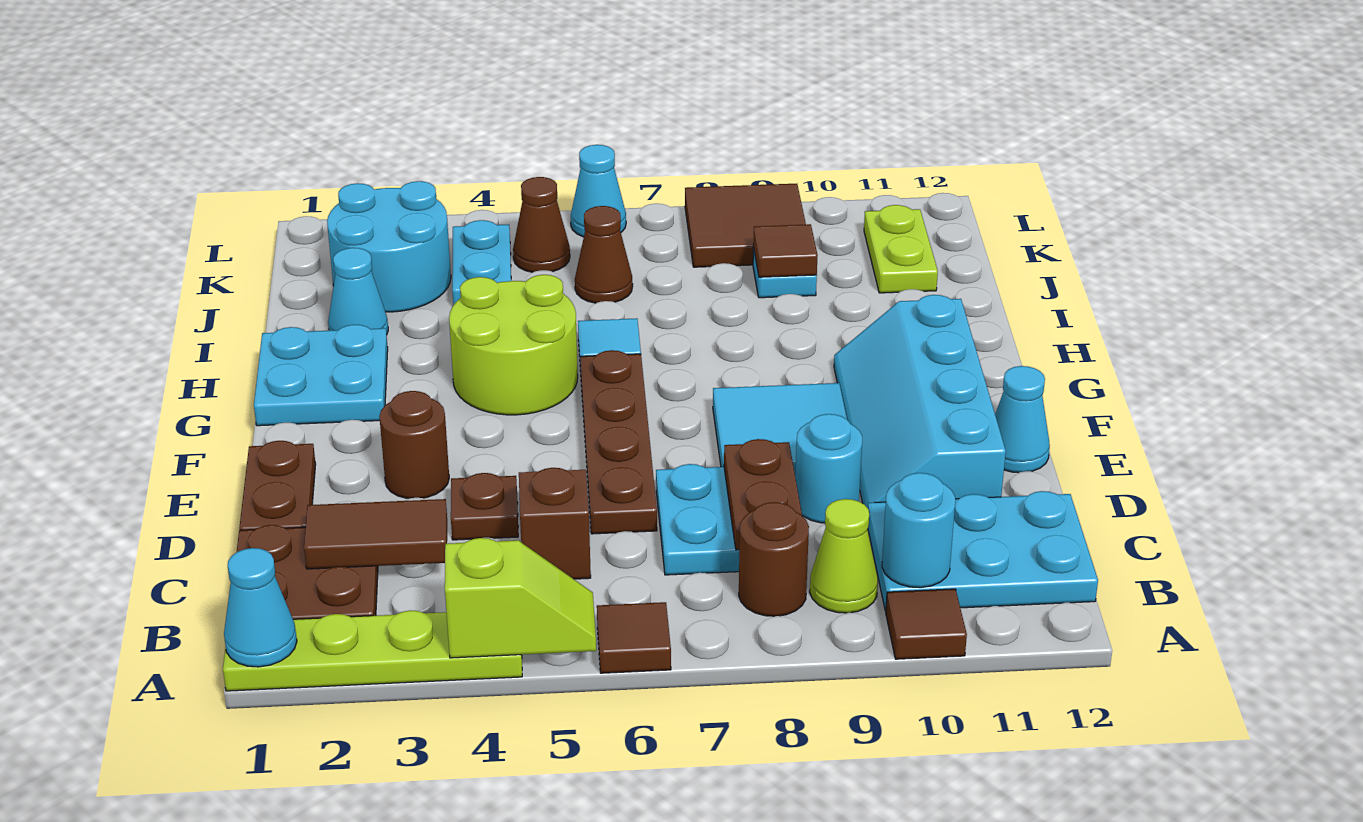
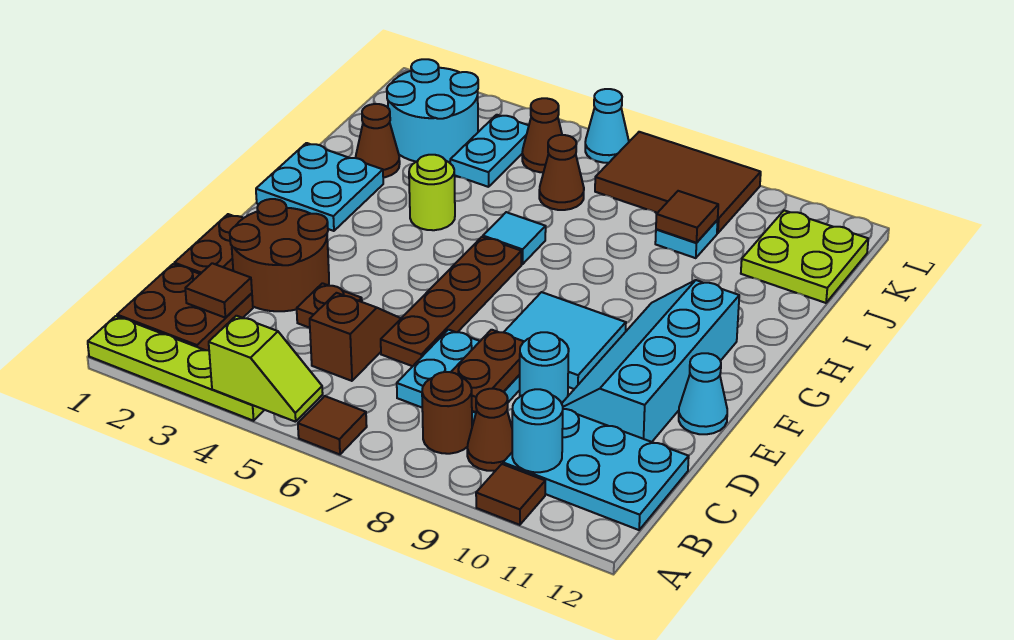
cyan 1x1 cone [224,548,297,667] -> none
lime 1x1 cone [810,499,878,613] -> brown 1x1 cone [467,389,512,471]
brown 1x2 tile [304,499,447,569] -> brown 1x1 tile [185,263,252,318]
brown 1x1 round brick [379,391,449,499] -> brown 2x2 round brick [230,199,329,311]
lime 2x2 round brick [449,275,578,415] -> lime 1x1 round brick [409,155,455,230]
cyan 1x1 cone [328,248,388,335] -> brown 1x1 cone [356,104,400,178]
lime 1x2 plate [864,205,938,293] -> lime 2x2 plate [741,210,868,303]
brown 2x2 tile [685,184,806,267] -> brown 2x3 tile [595,132,761,233]

